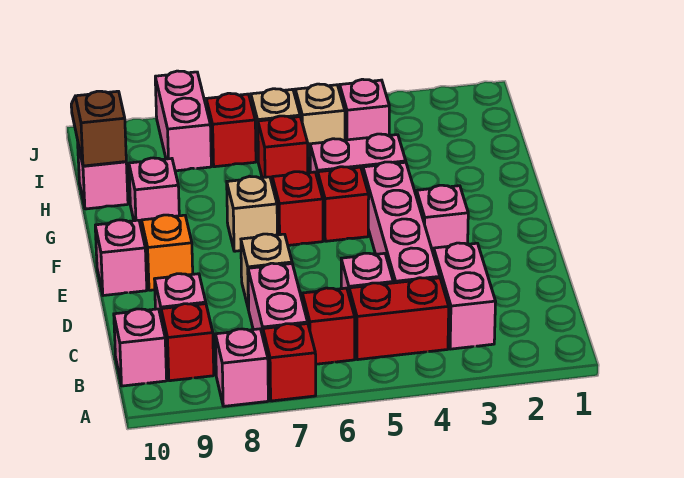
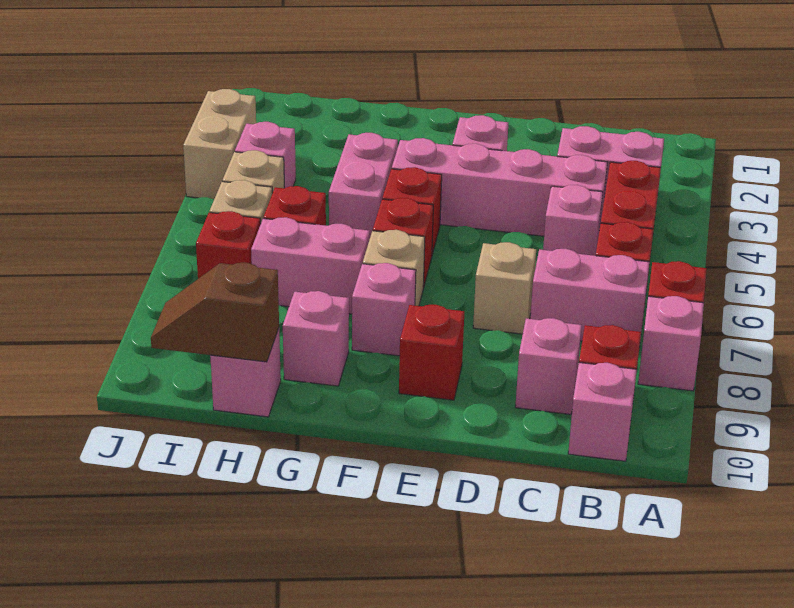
orange 1x1 brick [142,215,193,290] -> red 1x1 brick [399,305,464,400]
pink 1x1 brick [95,220,147,296] -> pink 1x1 brick moved to [352,263,416,356]
pink 1x2 brick [155,71,211,171] -> pink 1x2 brick moved to [251,217,370,314]
none -> tan 1x2 brick [183,89,256,199]

